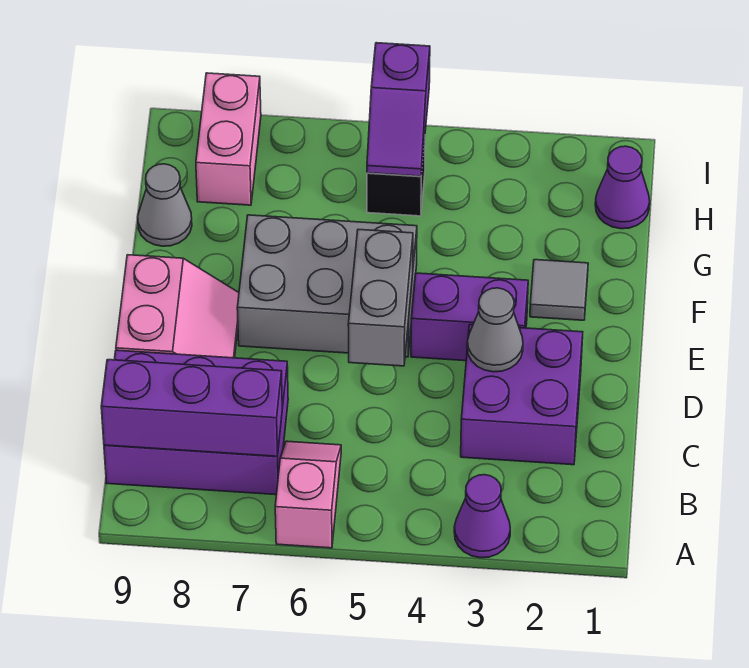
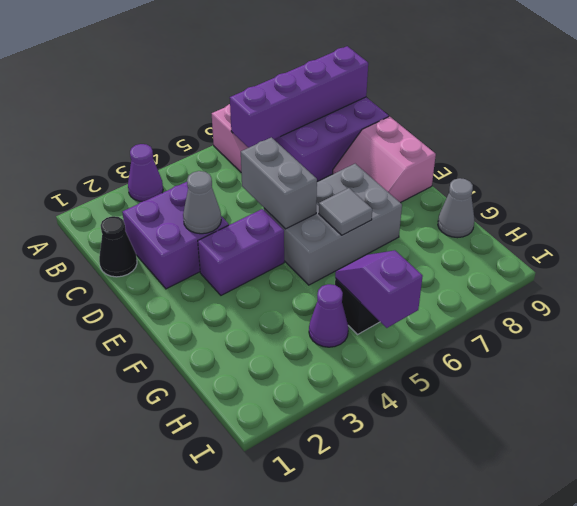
purple 1x3 brick [101,360,282,456] -> purple 1x4 brick [230,46,368,148]
none -> black 1x1 cone [99,216,137,277]
grey 1x1 tile [530,260,588,320] -> grey 1x1 tile moved to [319,188,372,235]
purple 1x1 cone [595,146,650,229] -> purple 1x1 cone moved to [309,284,348,347]
pink 1x2 brick [196,73,261,205] -> none

